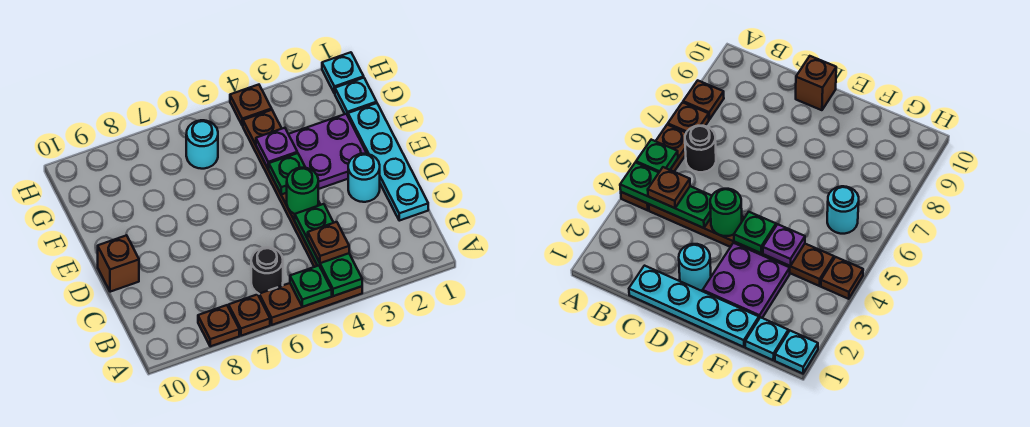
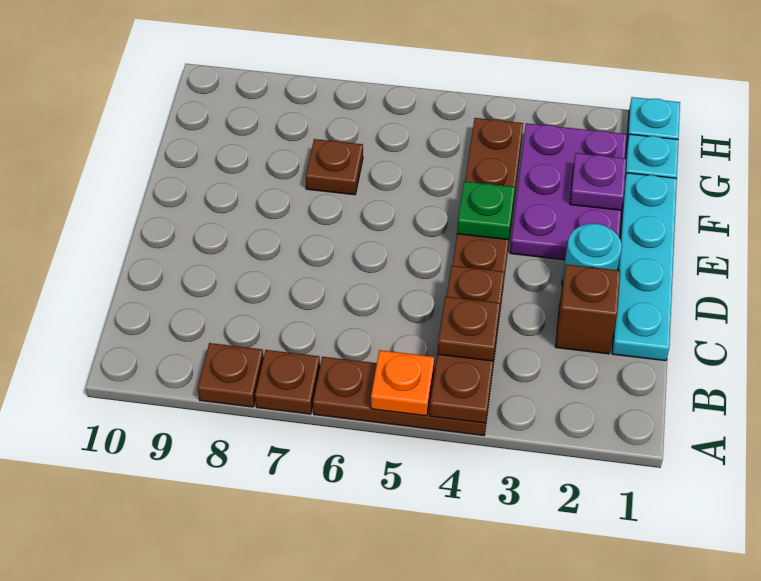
green 1x3 plate [295,204,362,296] -> brown 1x3 plate [430,265,505,423]
green 1x1 plate [290,266,332,307] -> orange 1x1 plate [371,350,434,416]
black 1x1 round brick [251,247,283,294] -> none
green 1x1 round brick [287,168,318,214] -> none
brown 1x1 brick [98,235,139,292] -> brown 1x1 brick moved to [556,264,620,354]
purple 2x2 plate [289,114,367,189] -> purple 2x3 plate [510,123,626,260]
purple 1x1 plate [256,128,297,169] -> purple 1x1 plate moved to [570,153,626,210]
cyan 1x1 round brick [186,120,218,169] -> none
brown 1x1 plate [230,85,272,126] -> brown 1x1 plate moved to [306,139,363,195]

